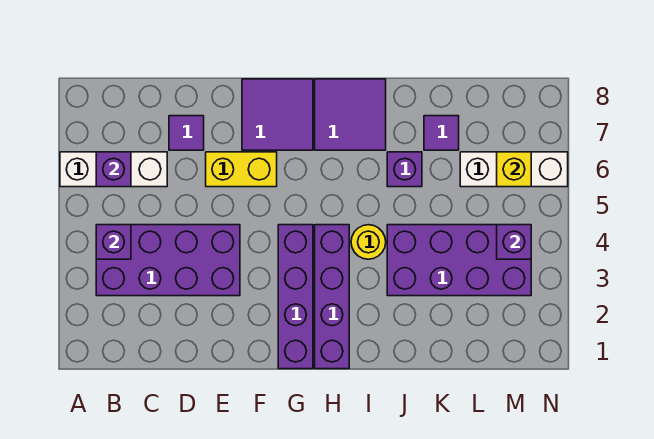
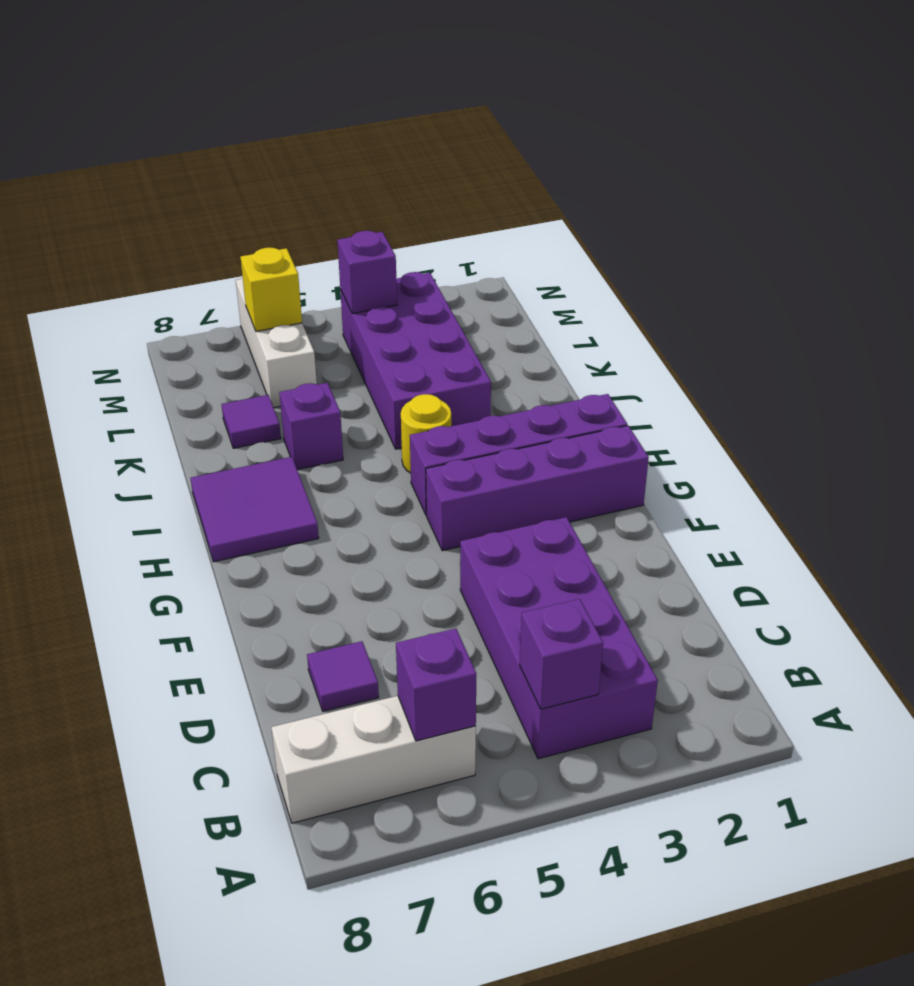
white 1x3 brick [60,152,167,187] -> white 1x3 brick turned to [271,696,476,823]
yellow 1x2 brick [206,152,277,187] -> none
purple 2x2 tile [242,79,313,150] -> none

